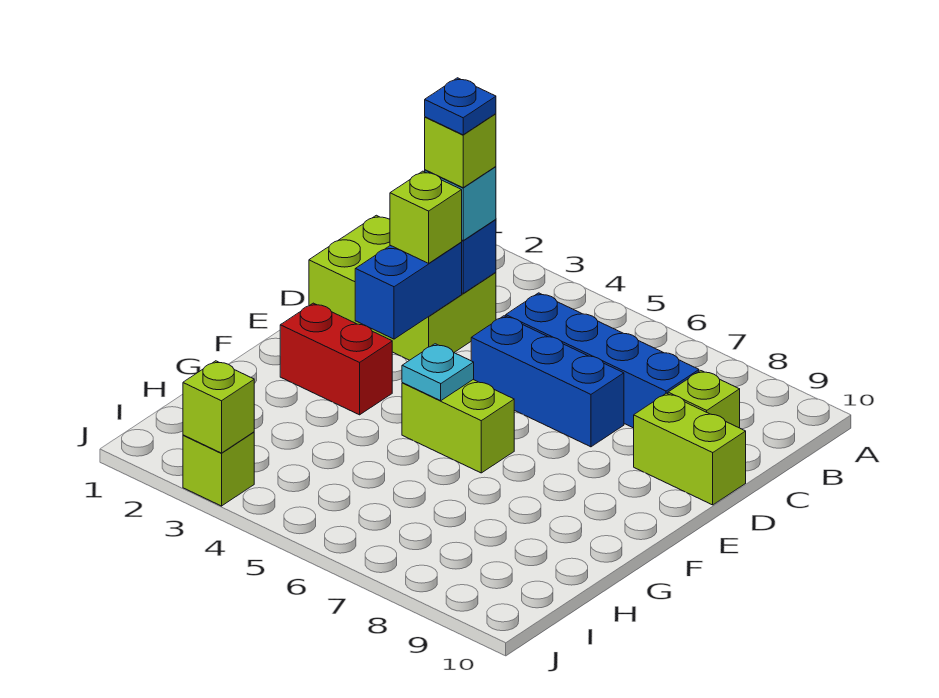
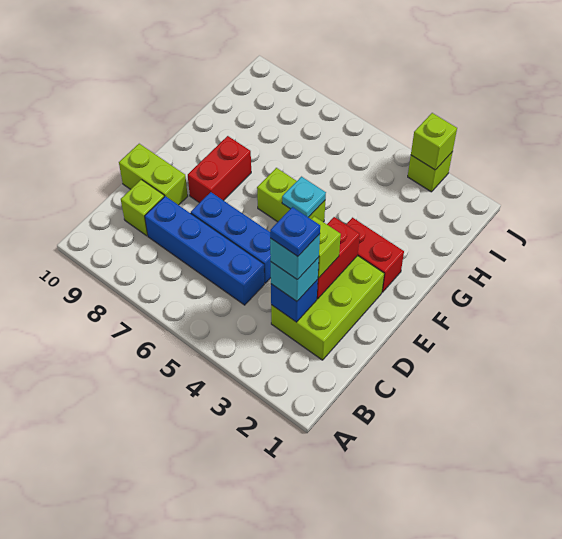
lime 2x3 brick [309,215,496,360] -> lime 2x3 brick turned to [271,256,384,360]
lime 1x1 brick [425,114,496,188] -> cyan 1x1 brick [270,234,320,280]
blue 1x2 brick [355,243,462,339] -> red 1x2 brick [317,217,360,299]
none -> red 1x2 brick [188,136,251,203]

